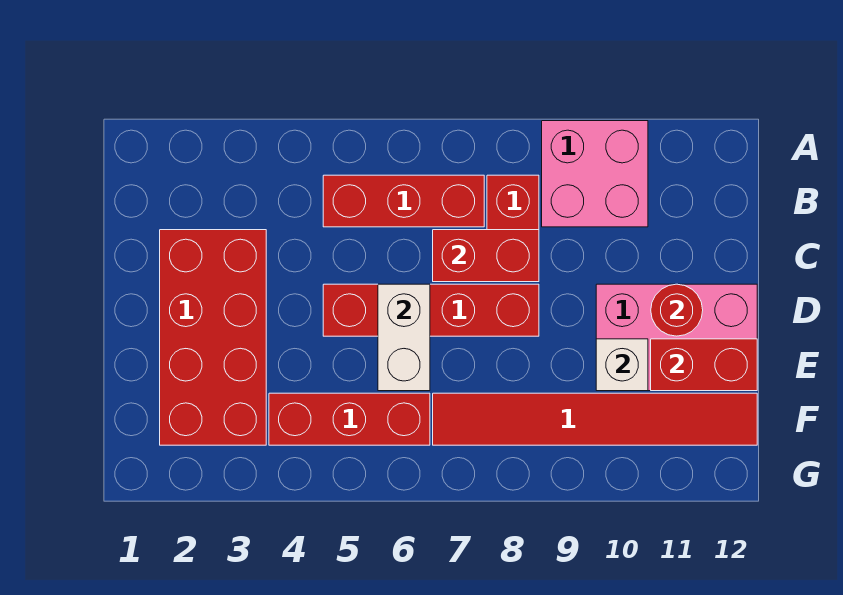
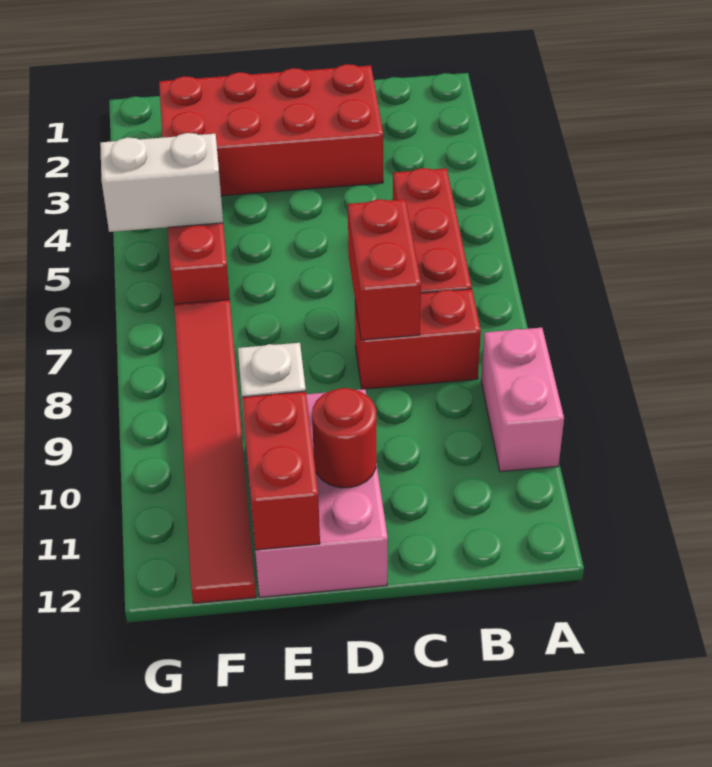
pink 2x2 brick [542,121,648,227] -> pink 1x2 brick [481,328,564,472]
red 1x4 brick [323,284,539,336] -> none
white 1x2 brick [378,284,430,391] -> white 1x2 brick moved to [100,133,223,232]

